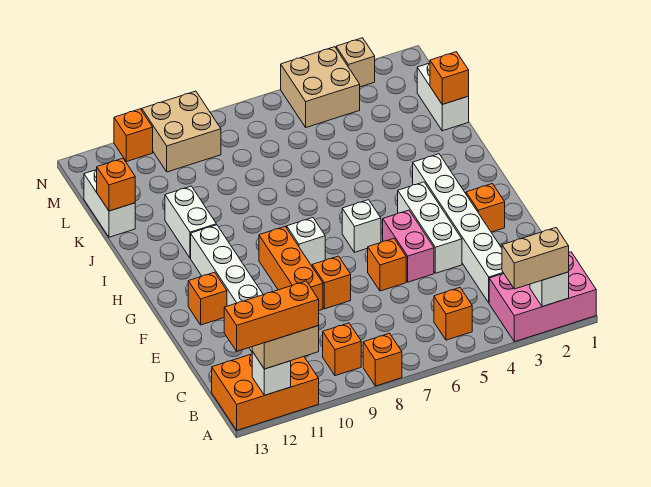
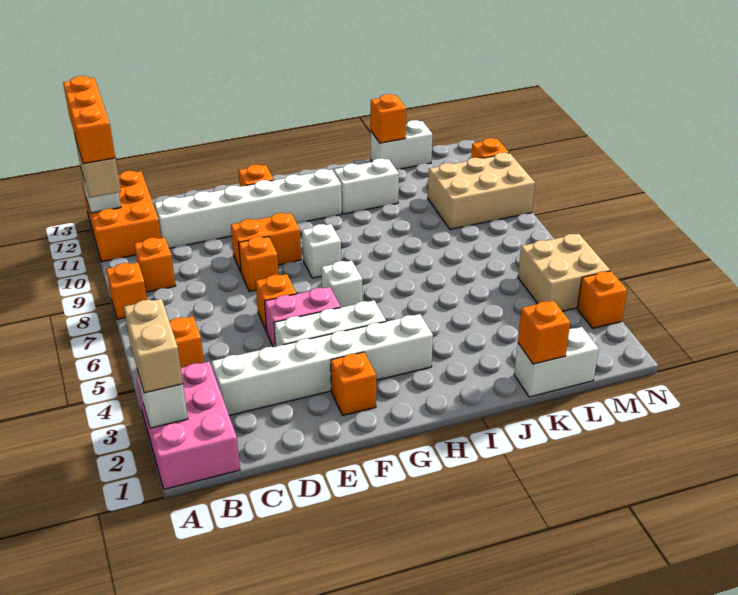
orange 1x3 brick [259,227,323,311] -> orange 1x2 brick [231,213,301,272]
tan 2x2 brick [142,91,221,172] -> tan 2x3 brick [428,152,535,230]
tan 1x1 brick [336,38,375,87] -> orange 1x1 brick [577,271,627,328]

